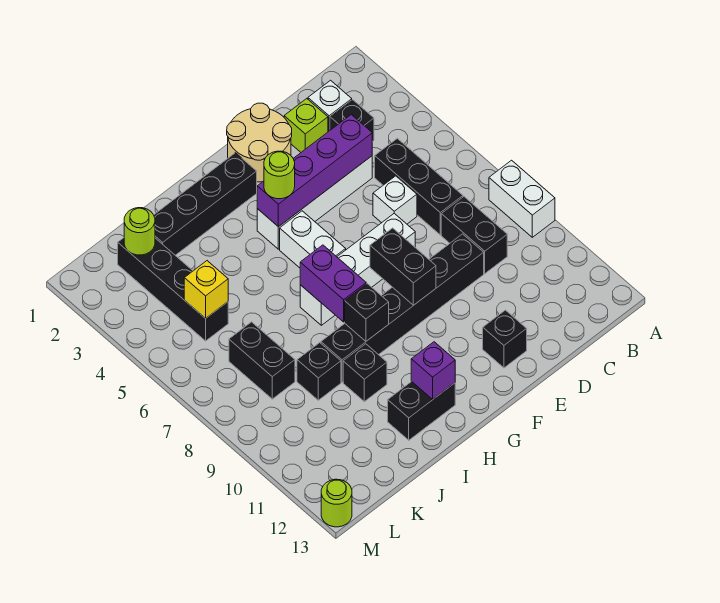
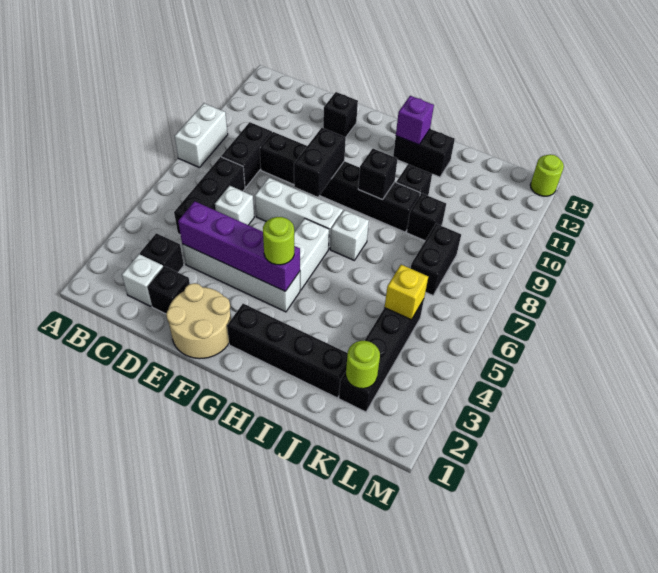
lime 1x1 brick [284,99,328,152] -> black 1x1 brick [147,266,190,314]
purple 1x2 brick [300,245,366,322] -> none

